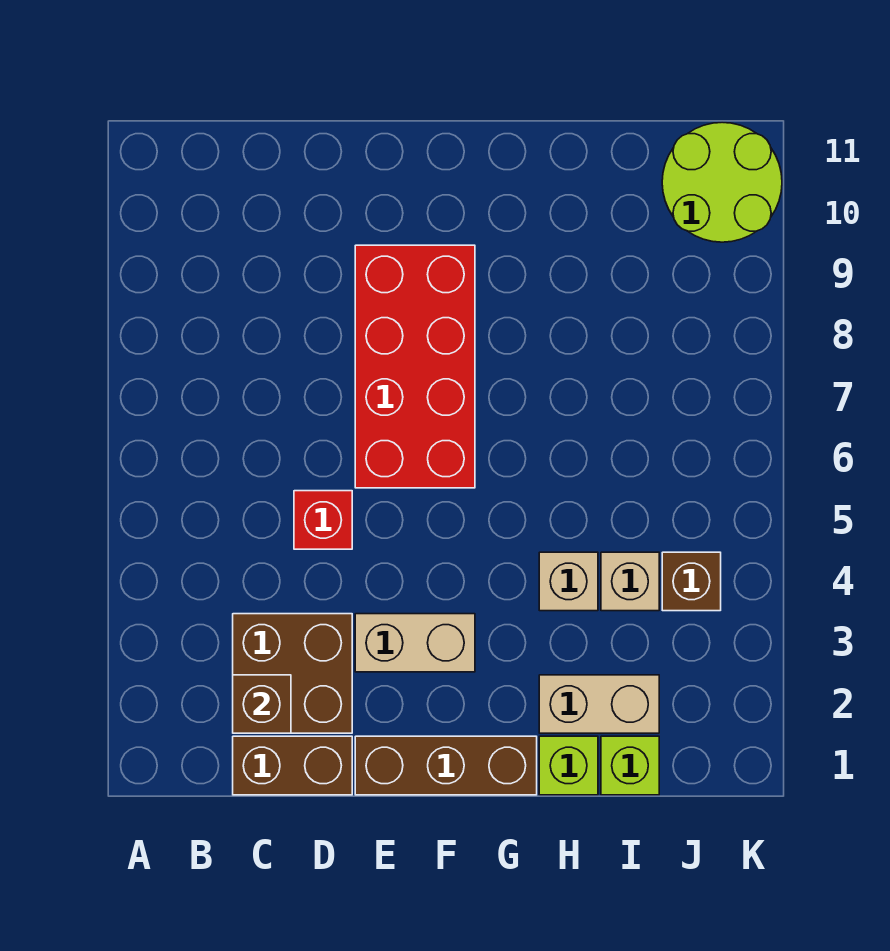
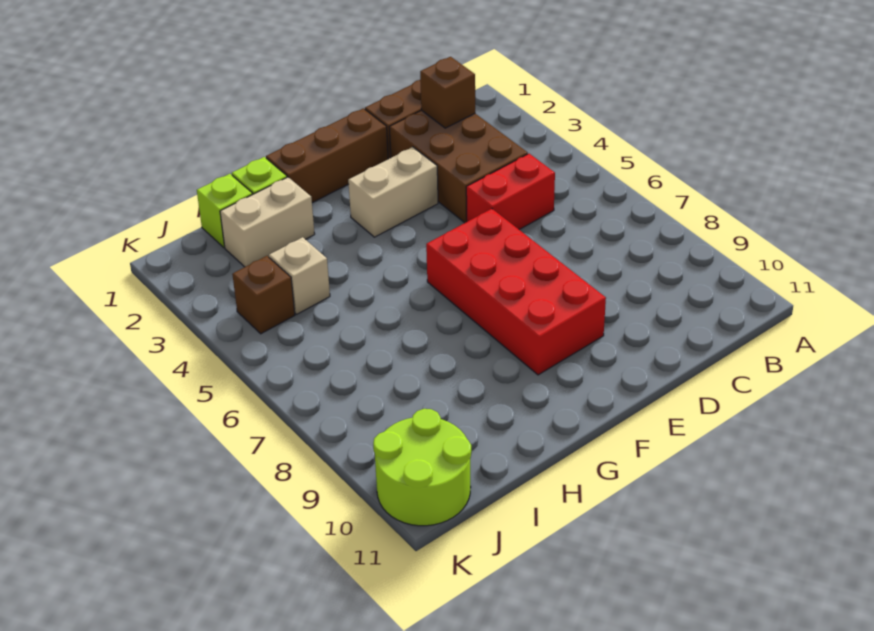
brown 2x2 brick [233,614,352,733] -> brown 2x3 brick [389,110,528,223]
red 1x1 brick [294,491,352,549] -> red 1x2 brick [466,154,555,229]
tan 1x1 brick [539,552,598,611] -> none

